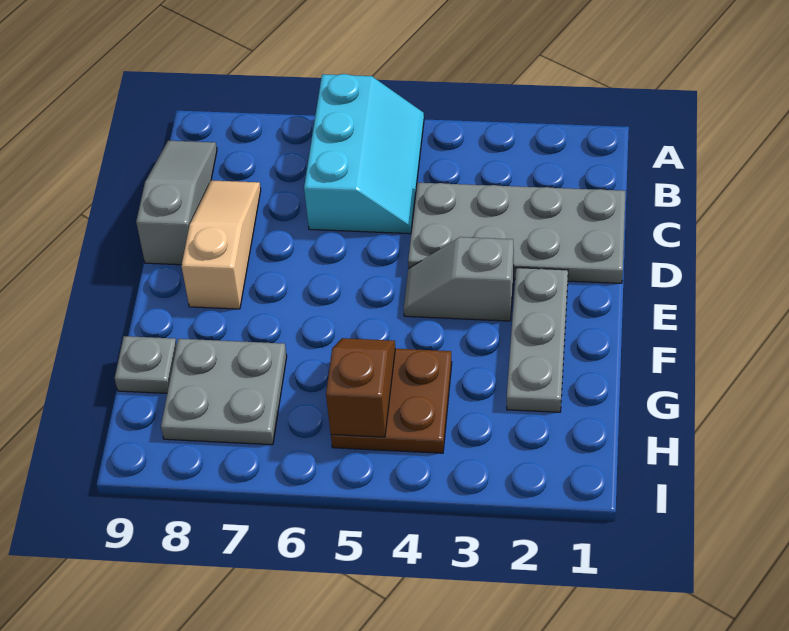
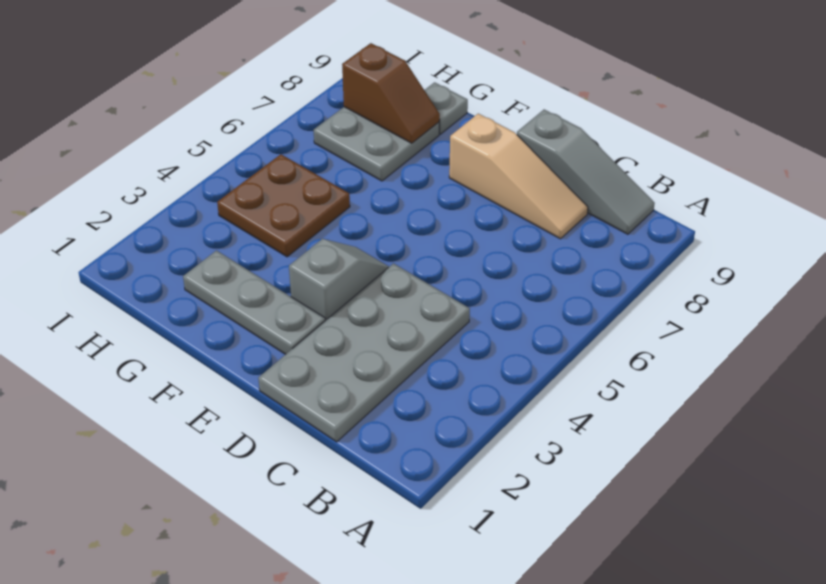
cyan 2x3 slope [304,74,424,234] -> none
brown 1x2 slope [326,338,395,437] -> brown 1x2 slope moved to [342,43,440,143]

